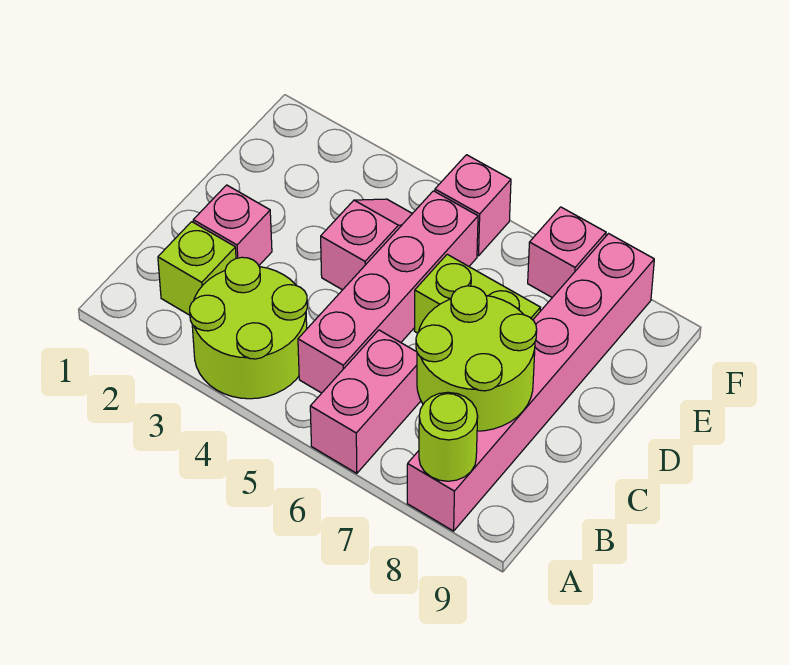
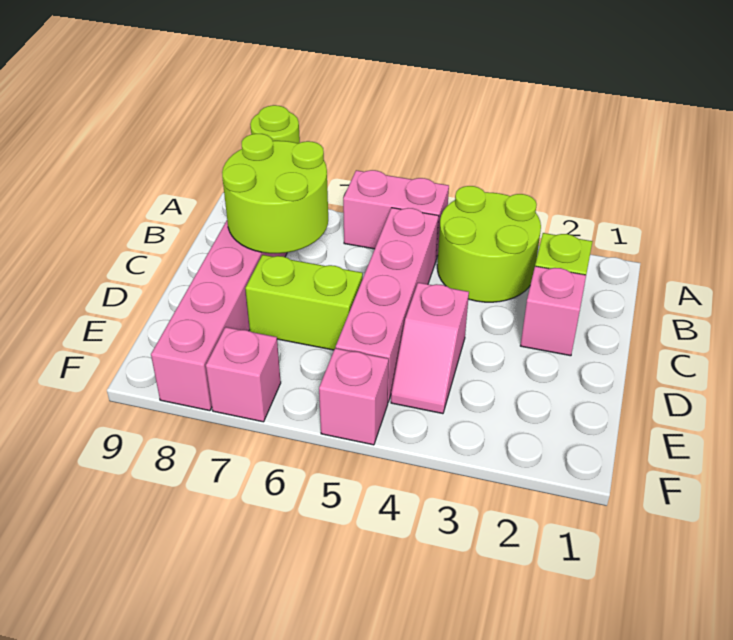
pink 1x2 brick [310,330,421,473] -> pink 1x2 brick turned to [343,170,449,259]

